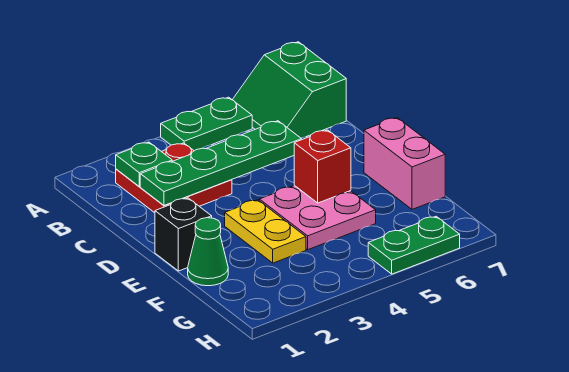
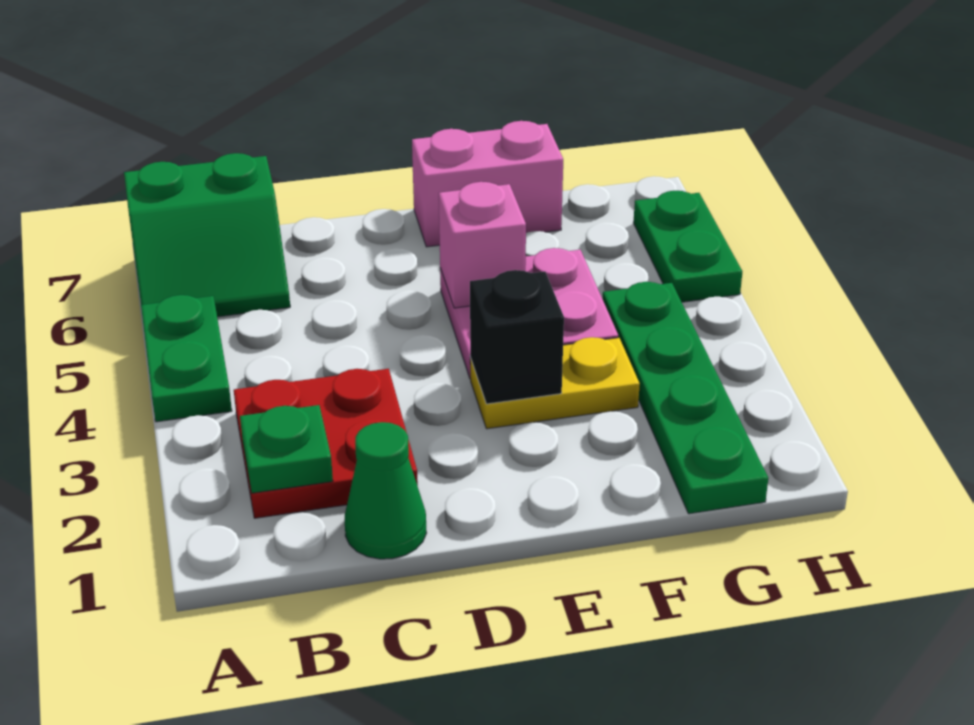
green 1x4 plate [140,121,302,205] -> green 1x4 plate moved to [603,282,768,514]
black 1x1 brick [155,198,212,271] -> black 1x1 brick moved to [470,270,564,404]
red 1x1 brick [294,130,351,203] -> pink 1x1 brick [439,182,526,308]
green 1x1 cone [188,218,228,286] -> green 1x1 cone moved to [345,422,426,559]

